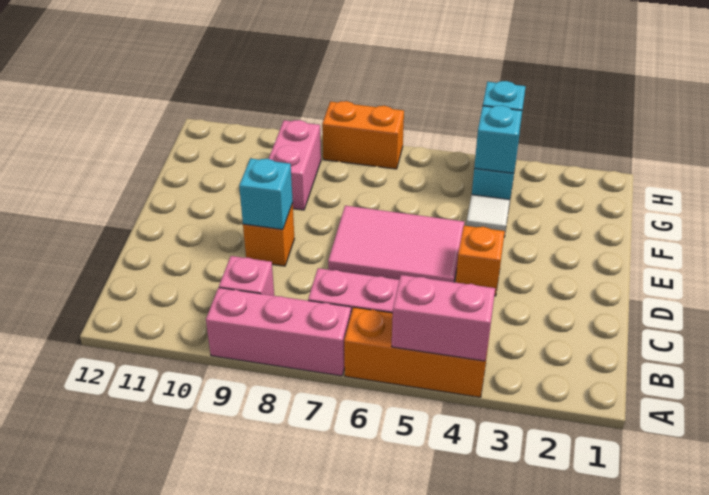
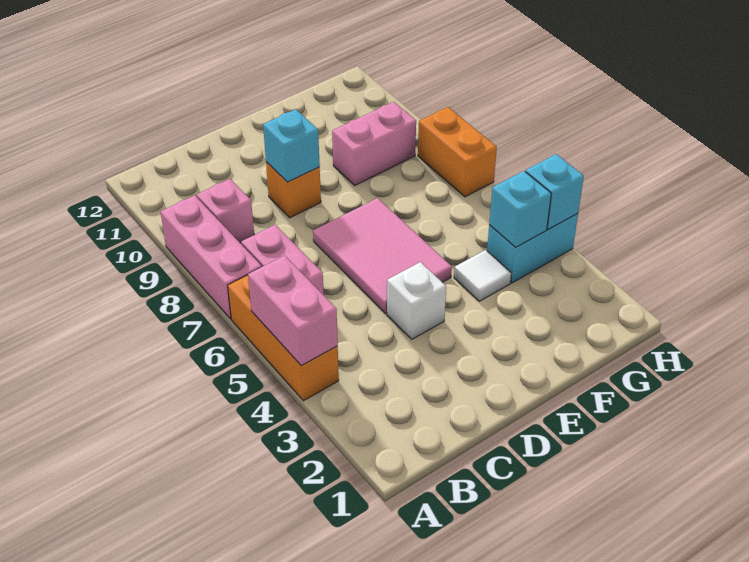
orange 1x1 brick [456,226,505,296] -> white 1x1 brick [387,262,446,339]

